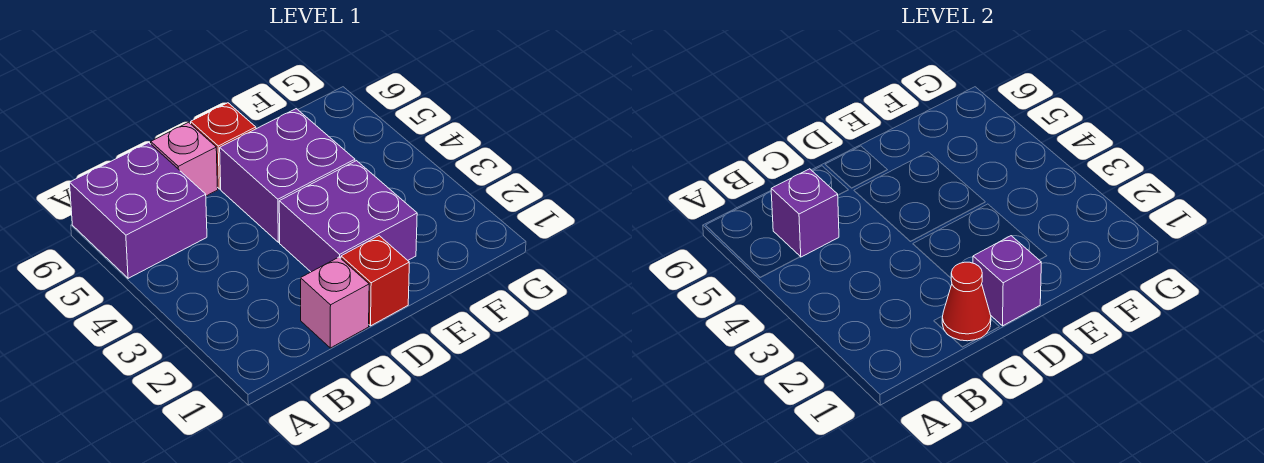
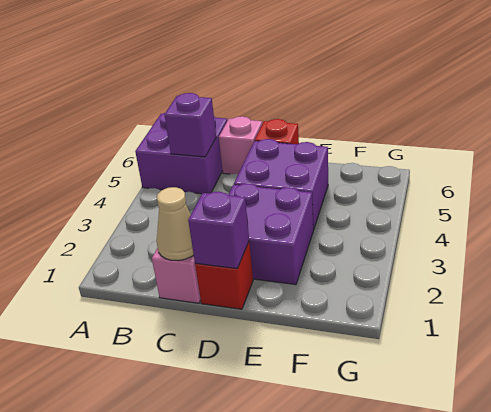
red 1x1 cone [942,262,991,341] -> tan 1x1 cone [157,187,194,261]

